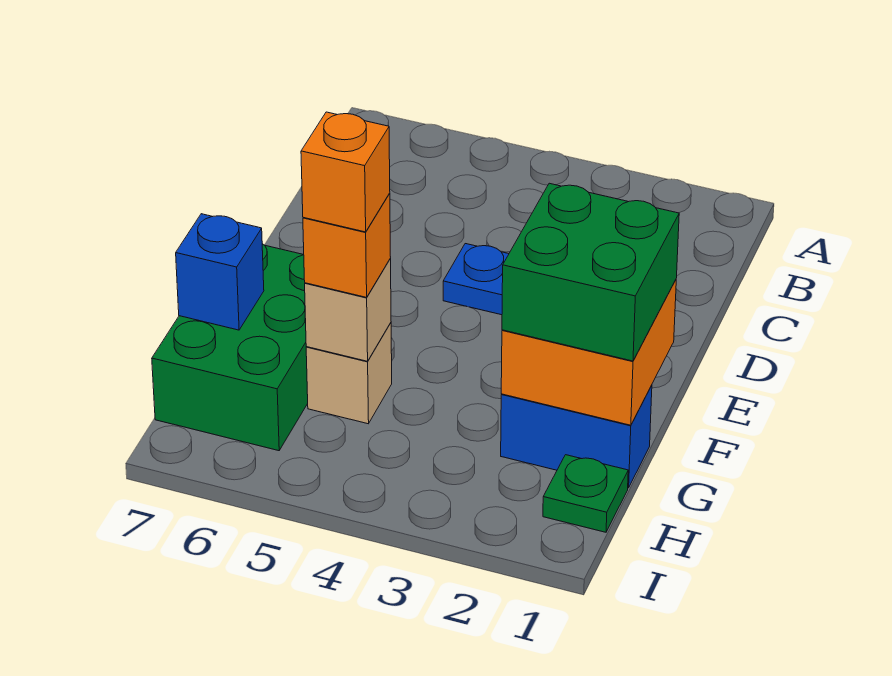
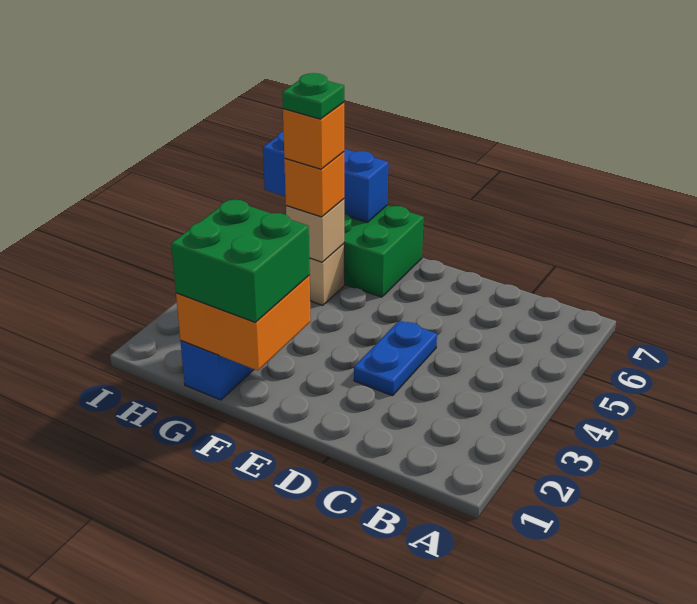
blue 1x1 brick [176,214,264,330] -> blue 1x3 brick [263,131,388,222]
green 1x1 plate [543,455,628,532] -> green 1x1 plate moved to [282,73,344,119]

